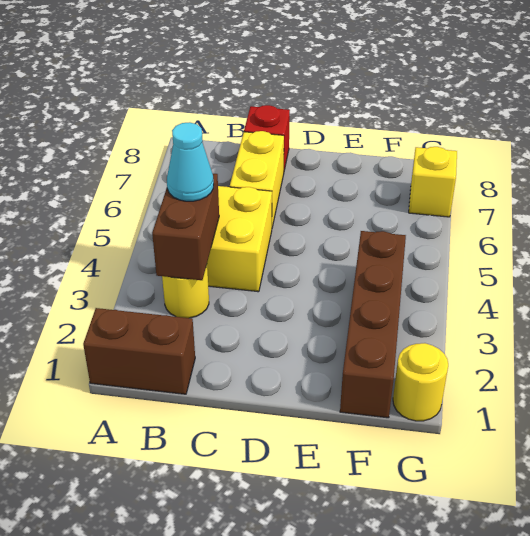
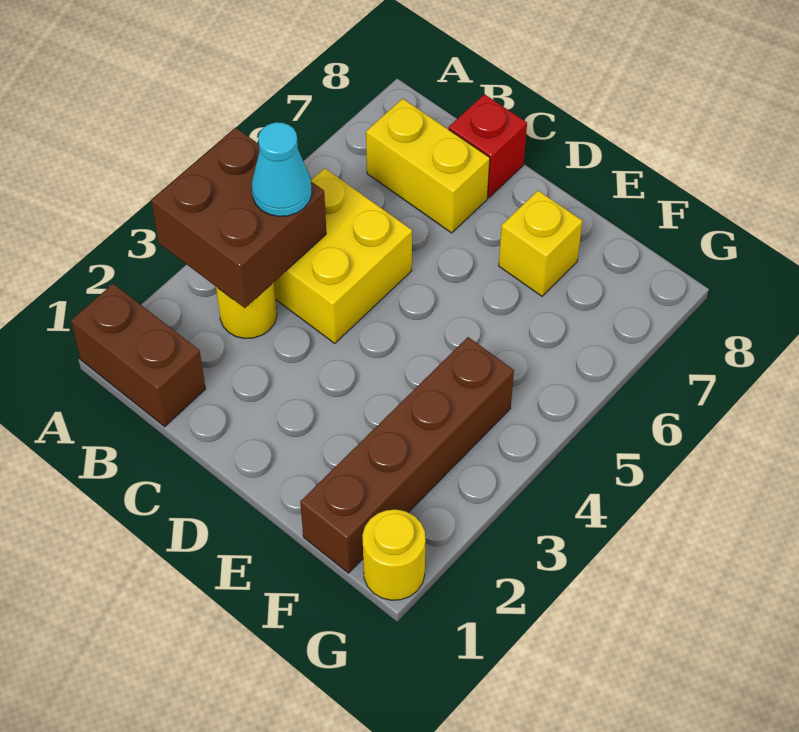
brown 1x2 brick [152,174,219,280] -> brown 2x2 brick [151,128,326,308]
yellow 1x2 brick [230,131,284,227] -> yellow 1x2 brick turned to [366,99,490,233]
yellow 1x1 brick [409,147,457,217] -> yellow 1x1 brick moved to [499,191,582,296]

